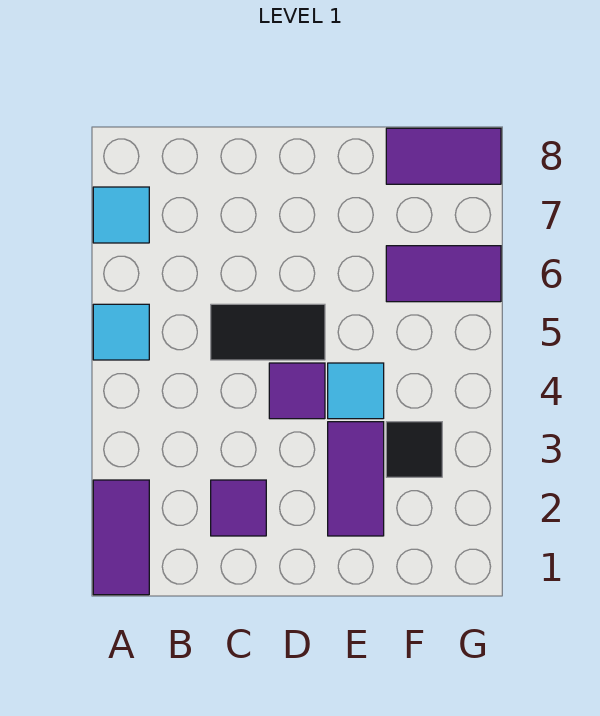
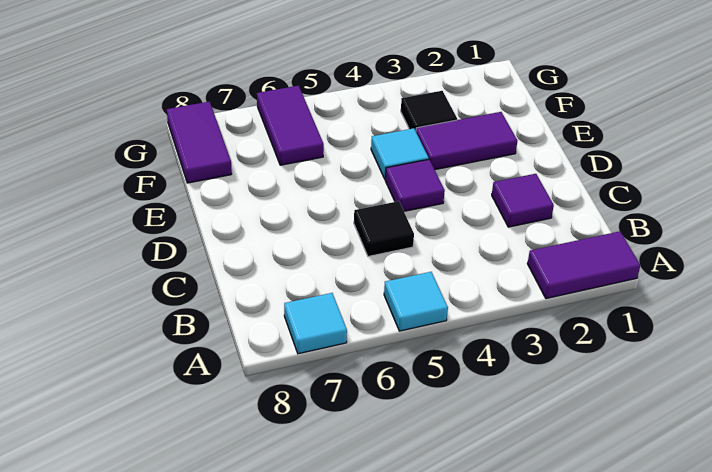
black 1x2 tile [211,304,325,360] -> black 1x1 tile [354,201,414,256]

